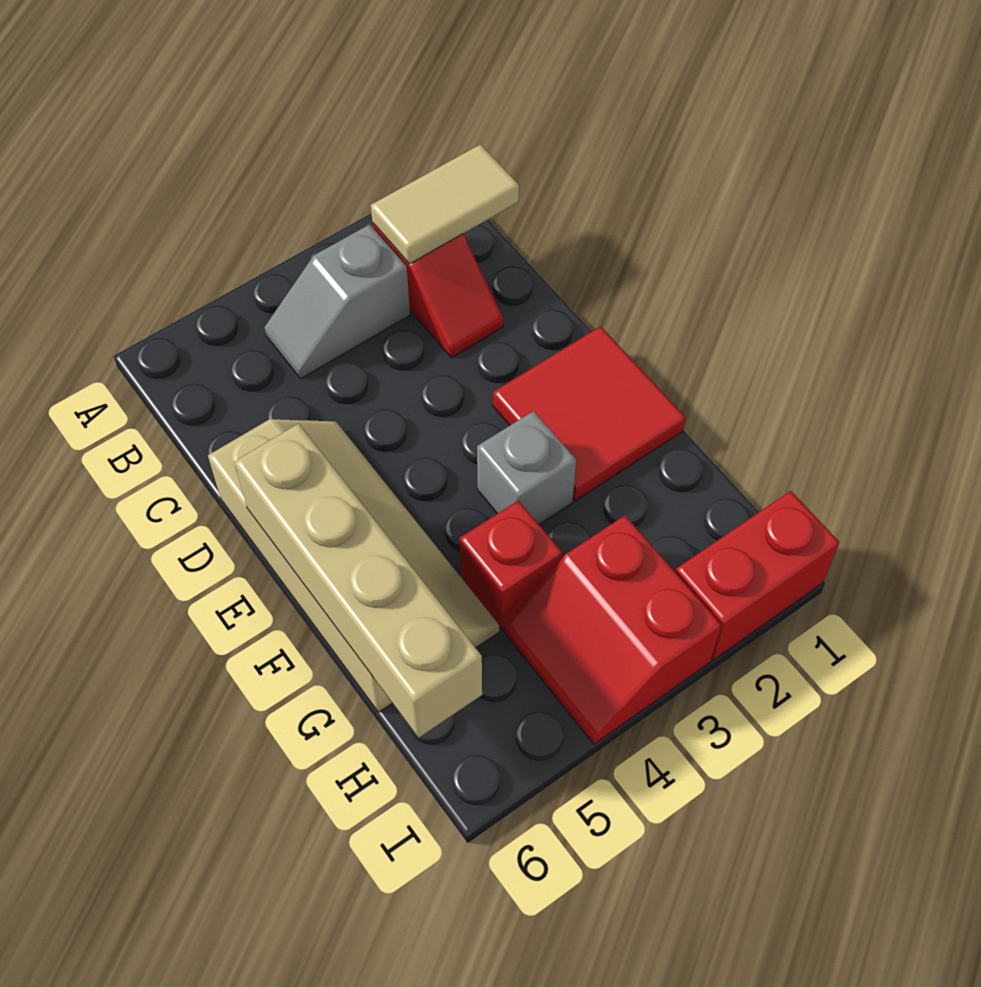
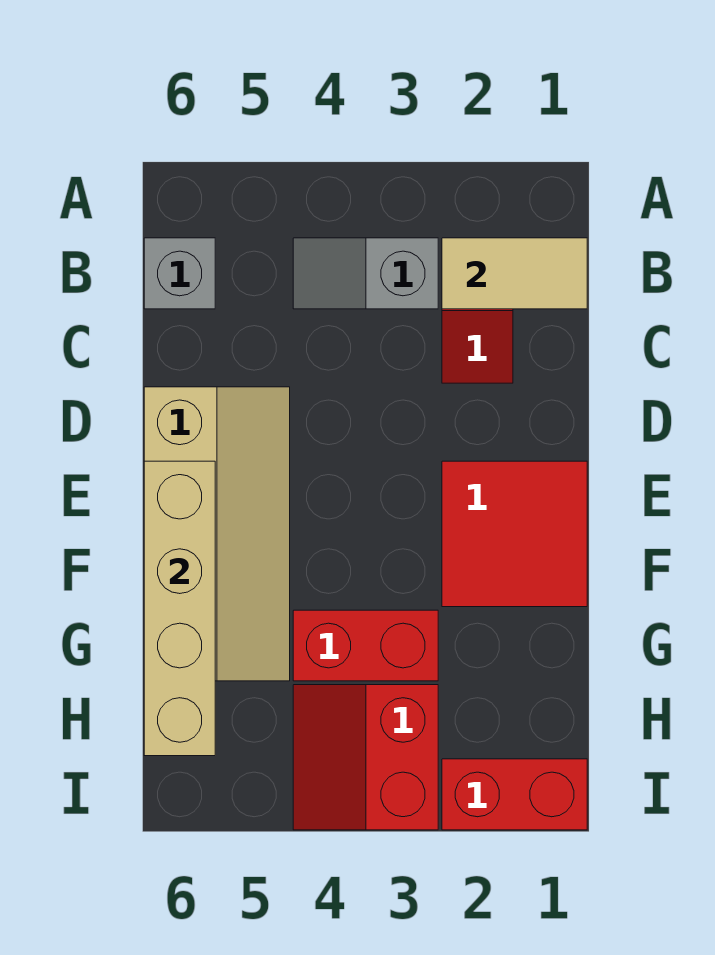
grey 1x1 brick [477,411,576,524] -> grey 1x1 brick moved to [144,238,215,309]
red 1x1 brick [460,501,562,630] -> red 1x2 brick [293,610,438,681]

